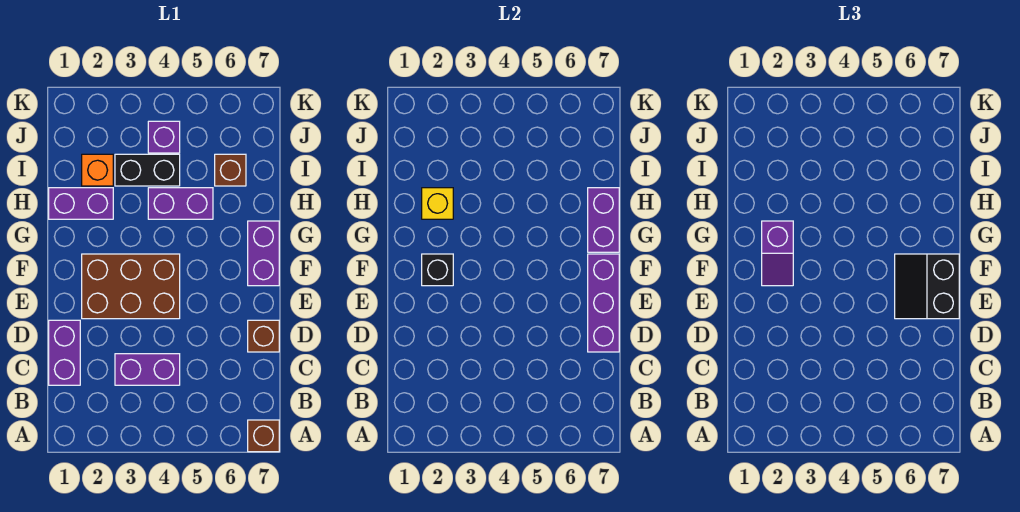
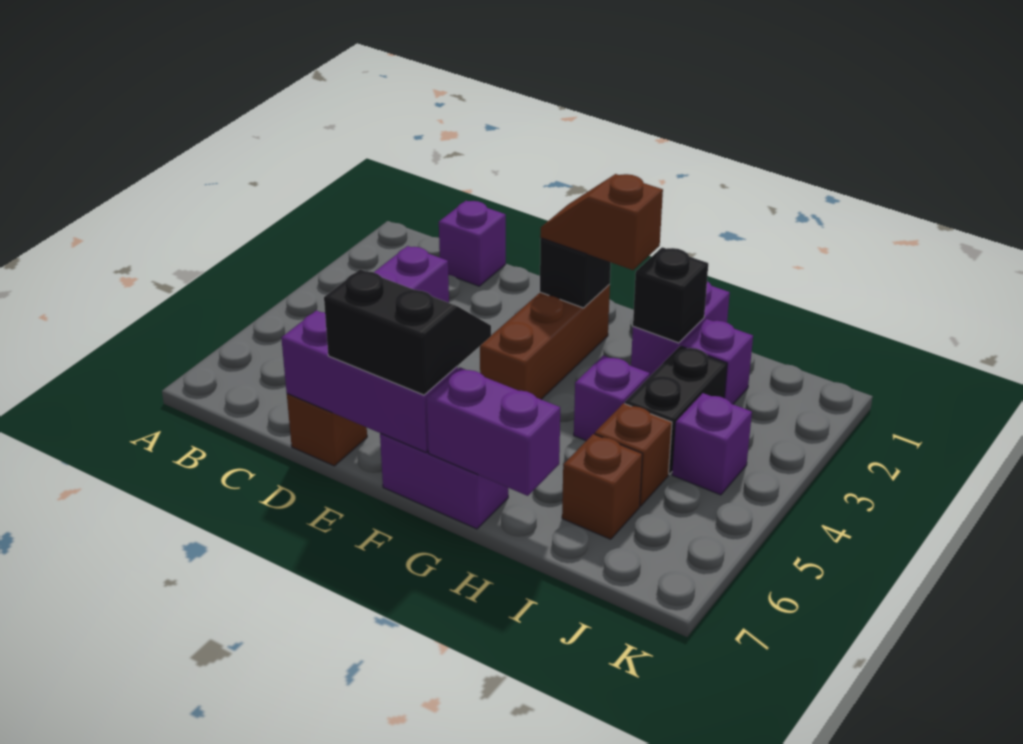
brown 1x1 brick [248,420,279,452] -> brown 1x1 brick moved to [595,403,672,506]
purple 1x2 brick [49,320,80,385] -> purple 1x1 brick [439,201,506,286]
brown 2x3 brick [82,254,180,319] -> brown 1x3 brick [480,284,610,399]
purple 1x2 slope [762,221,793,286] -> brown 1x2 slope [540,174,663,270]
yellow 1x1 brick [422,188,453,219] -> black 1x1 brick [633,247,708,343]
purple 1x2 brick [148,188,213,219] -> purple 1x1 brick [574,355,650,441]
orange 1x1 brick [82,154,113,186] -> purple 1x1 brick [681,319,753,404]

